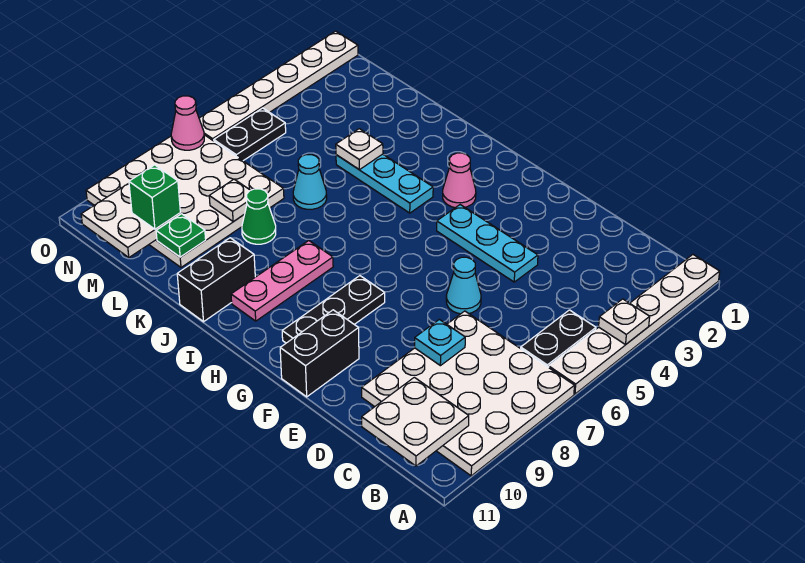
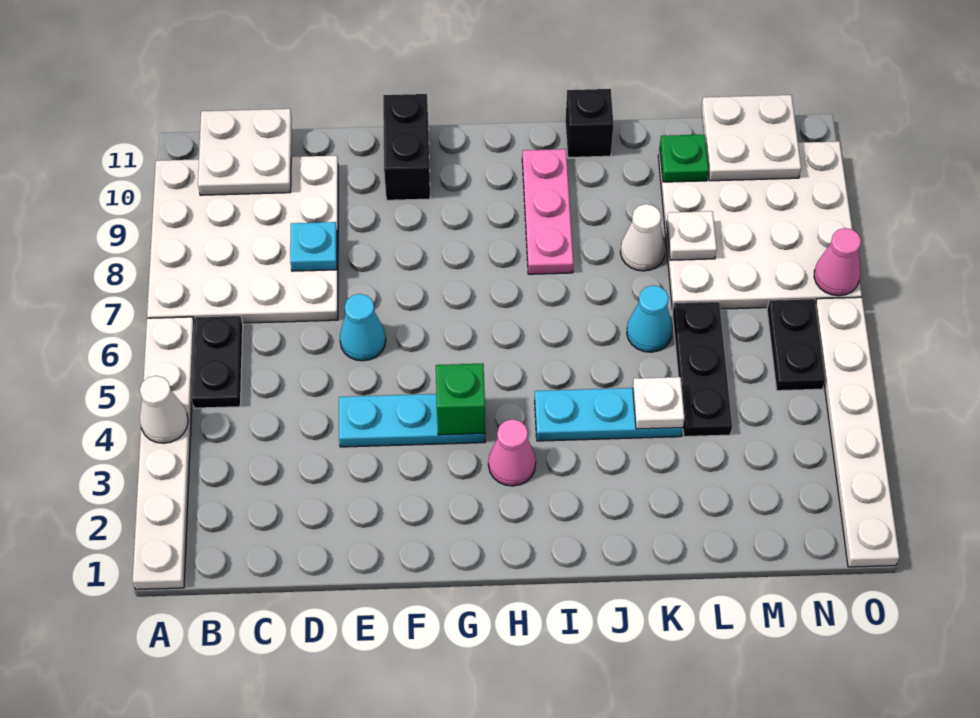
white 1x1 plate [599,299,650,345] -> white 1x1 cone [140,376,188,443]
black 1x3 plate [282,276,385,343] -> black 1x3 plate moved to [673,302,732,437]
black 1x2 brick [177,238,255,322] -> black 1x1 brick [565,89,614,157]
green 1x1 cone [242,189,276,244] -> white 1x1 cone [620,204,665,271]
green 1x1 brick [129,165,180,229] -> green 1x1 brick moved to [436,364,485,435]

